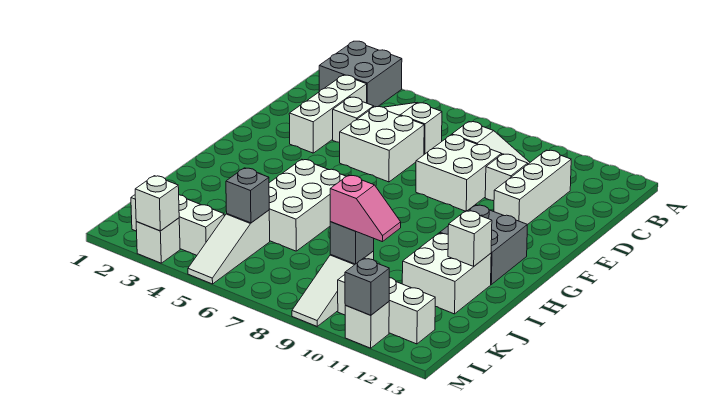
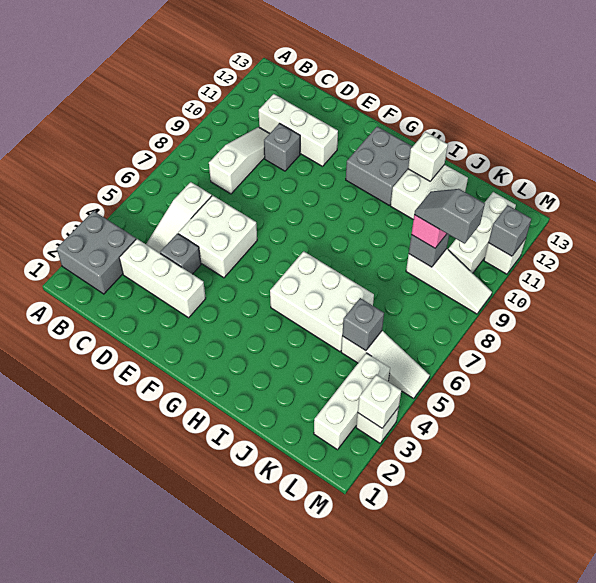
white 1x1 brick [333,97,374,143] -> grey 1x1 brick [160,233,201,274]
white 2x2 brick [416,135,502,211] -> none
white 1x1 brick [485,154,528,201] -> grey 1x1 brick [264,123,300,171]
none -> grey 1x2 slope [414,189,485,244]

